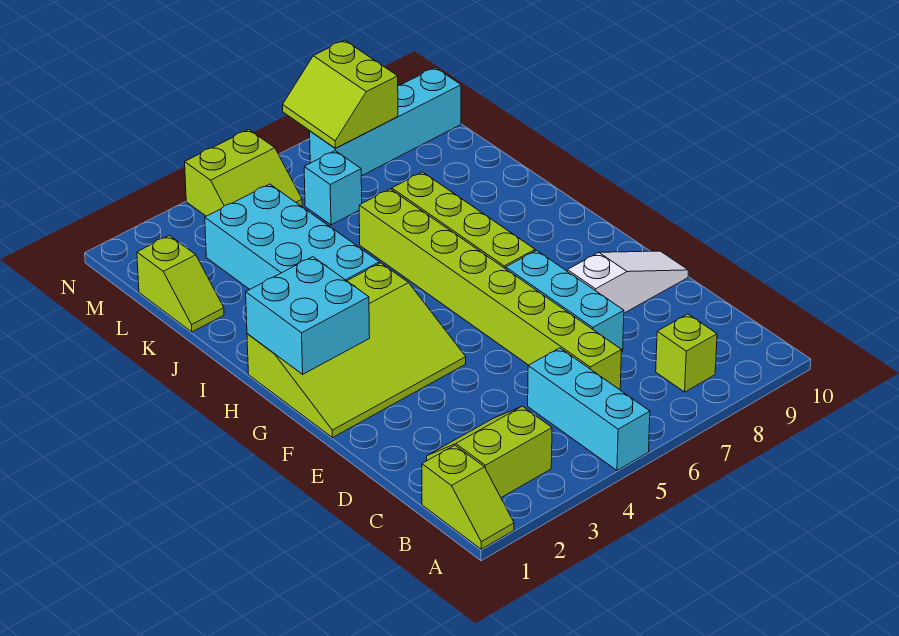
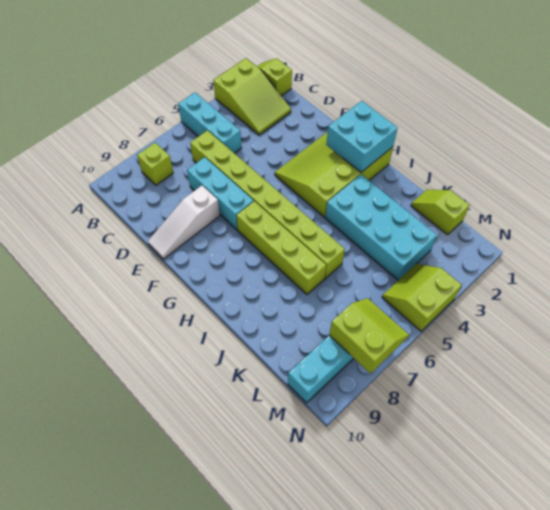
lime 2x2 slope [427,406,552,498] -> lime 2x3 slope [213,58,291,135]
cyan 1x1 brick [304,151,362,225] -> none

